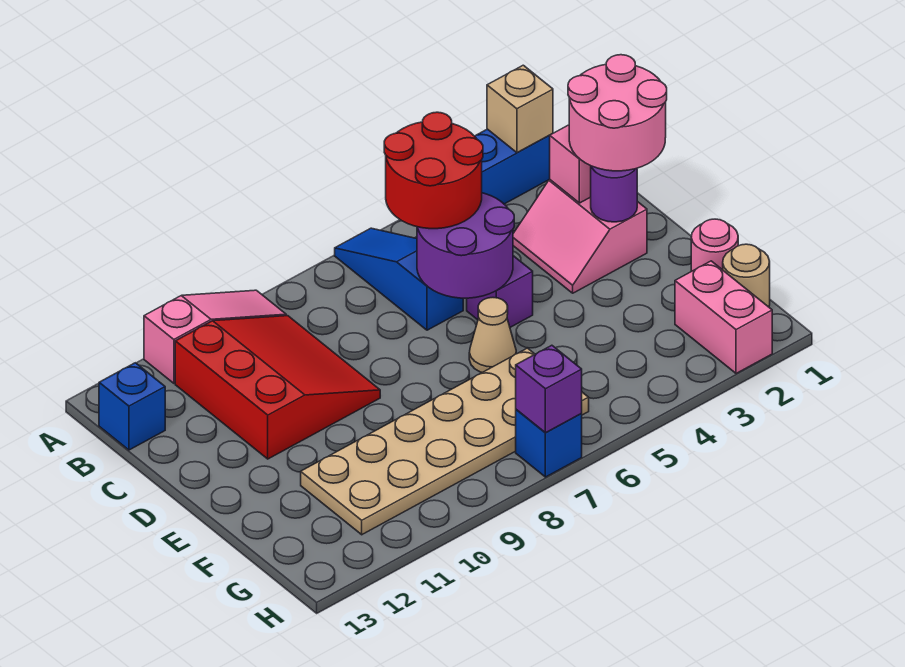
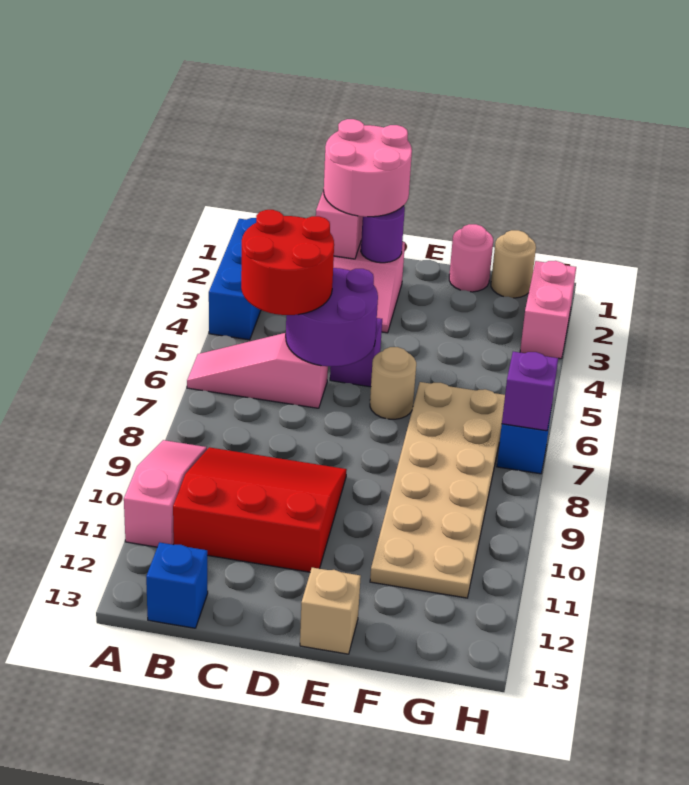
tan 1x1 brick [487,65,553,153] -> tan 1x1 brick moved to [300,568,361,654]
blue 1x3 slope [335,228,463,330] -> pink 1x3 slope [187,333,328,408]
tan 1x1 cone [469,298,516,372] -> tan 1x1 round brick [370,347,416,419]
pink 1x2 brick [675,261,772,373] -> pink 1x2 brick turned to [520,261,576,359]

